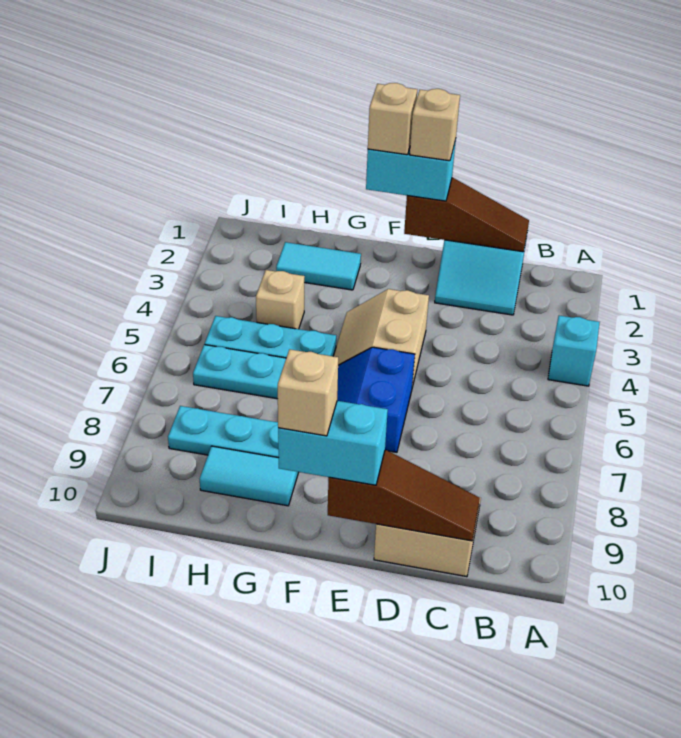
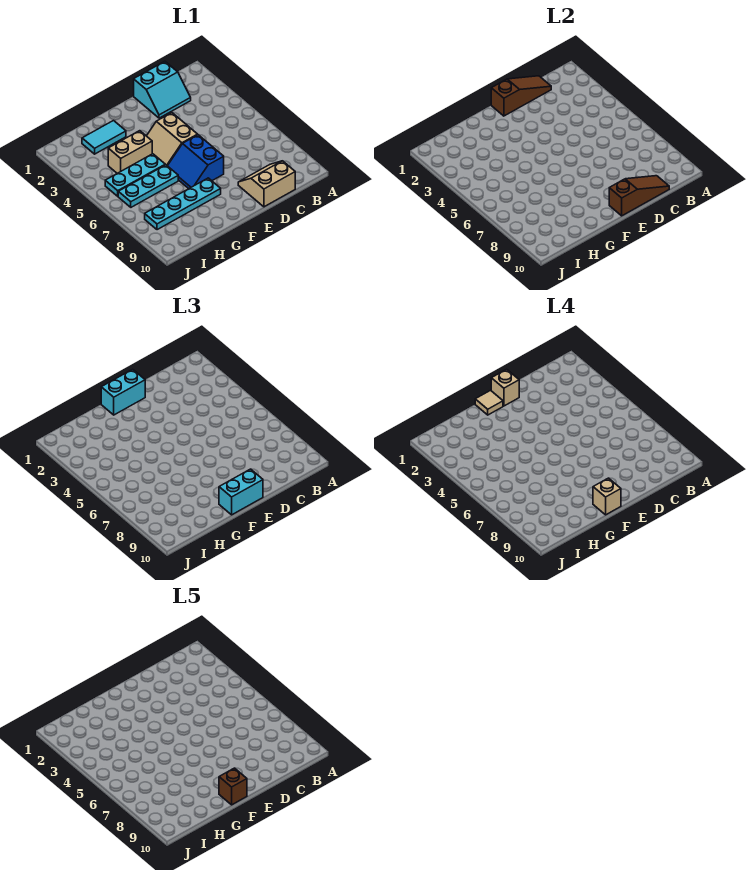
cyan 1x1 brick [548,316,600,386] -> none
tan 1x1 brick [368,83,417,155] -> tan 1x1 tile [475,390,503,415]
none -> brown 1x1 brick [219,768,247,805]
cyan 1x2 tile [200,446,299,506] -> none
tan 1x1 brick [256,270,305,329] -> tan 1x2 brick [108,131,152,173]

